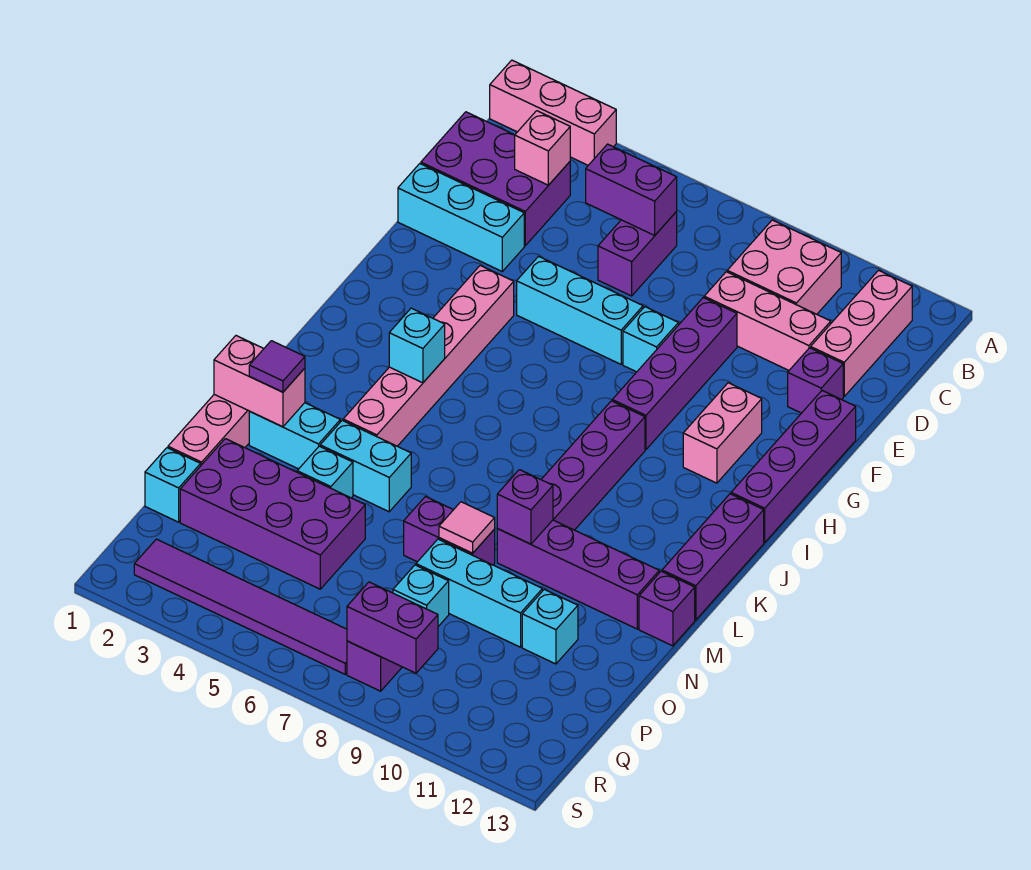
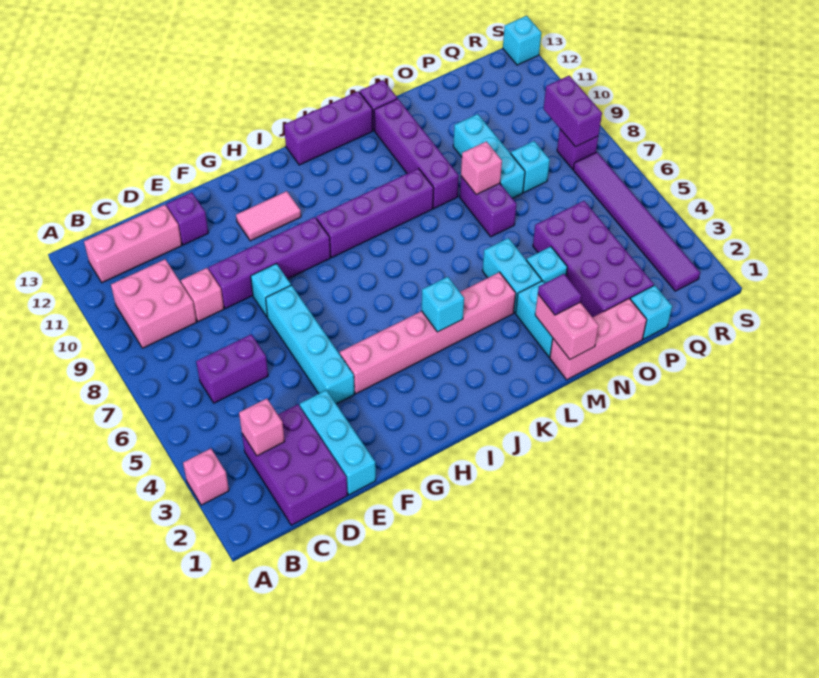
pink 1x3 brick [490,60,616,165] -> pink 1x1 brick [183,449,229,505]
purple 1x2 brick [586,144,677,235] -> none
pink 1x3 brick [704,272,831,370] -> pink 1x1 brick [181,268,224,322]
cyan 1x3 brick [517,256,643,364] -> cyan 1x4 brick [266,285,354,404]
purple 1x4 brick [731,391,856,542] -> none
pink 1x2 brick [683,383,762,483] -> pink 1x2 tile [236,191,301,241]
purple 1x1 brick [497,470,553,544] -> none
pink 1x1 tile [439,502,495,553] -> pink 1x1 brick [461,141,502,194]
cyan 1x1 brick [522,589,578,664] -> cyan 1x1 brick moved to [503,16,541,65]

